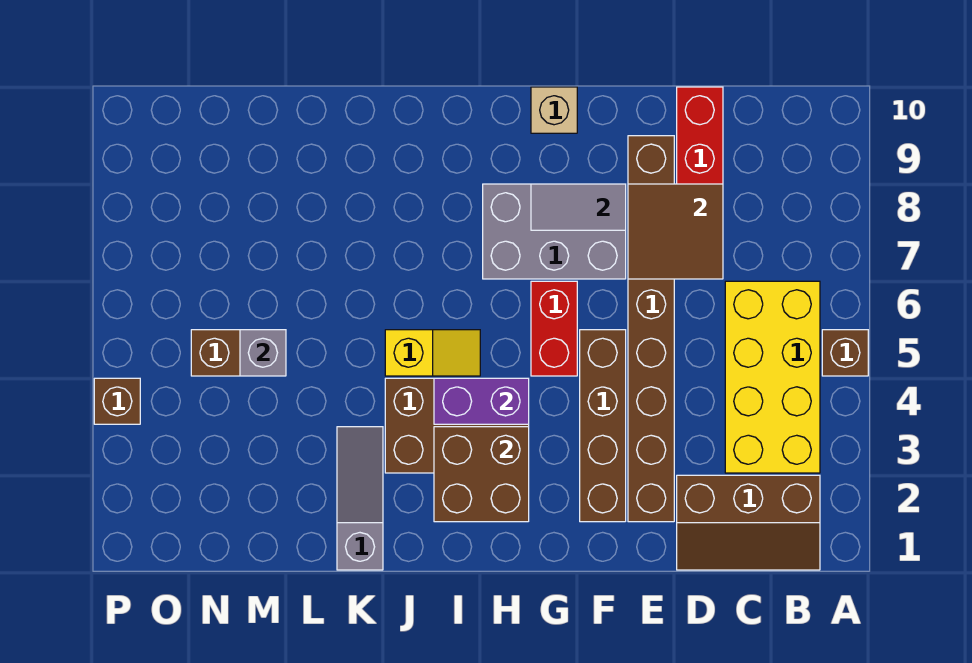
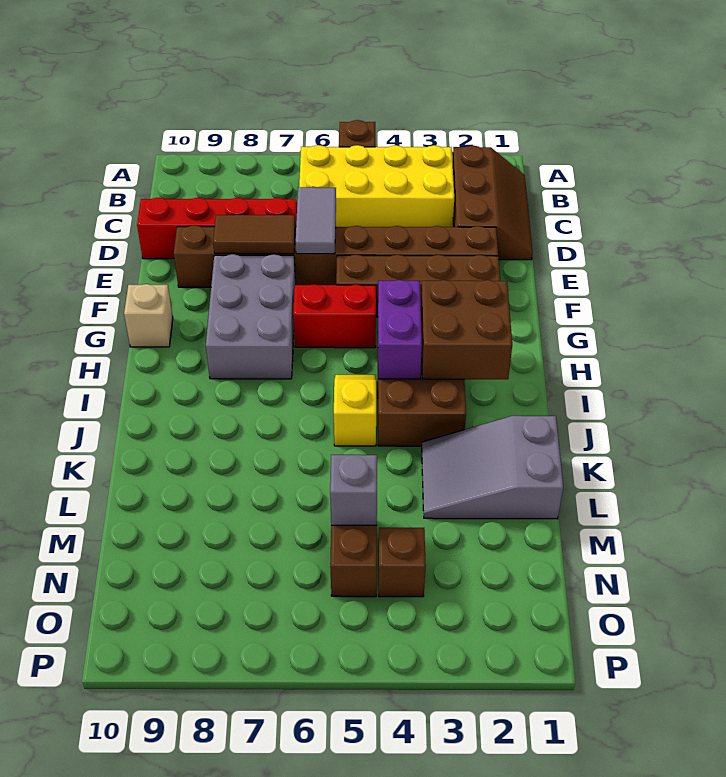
brown 2x2 tile [628,184,723,279] -> brown 1x2 tile [213,215,295,254]
grey 1x2 tile [531,184,626,230] -> grey 1x2 tile moved to [296,187,336,254]
grey 1x3 slope [337,427,383,570] -> grey 2x3 slope [422,416,563,519]
brown 1x1 brick [94,378,140,424] -> brown 1x1 brick moved to [379,528,426,597]

